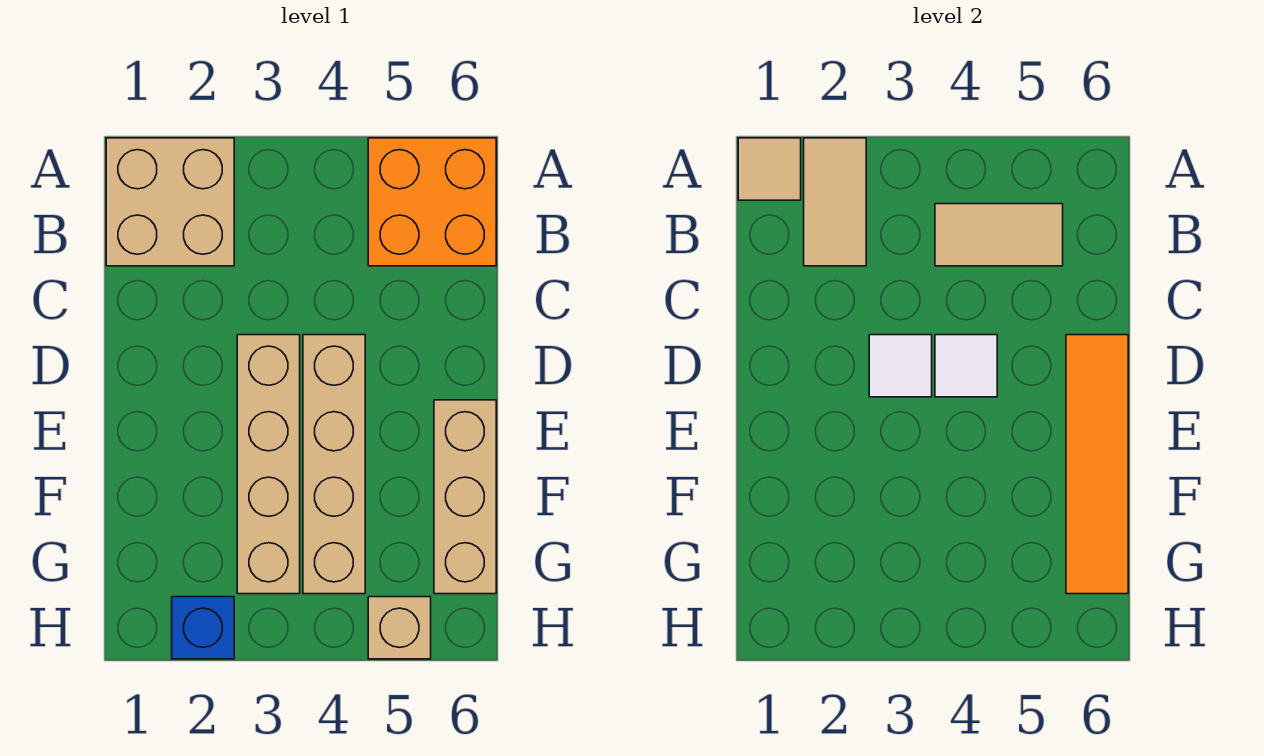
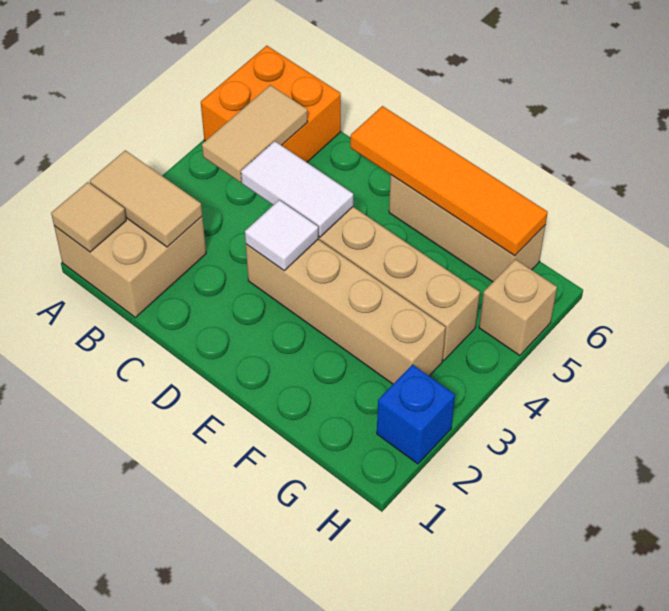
white 1x1 tile [935,335,997,397] -> white 1x2 tile [241,141,353,237]

